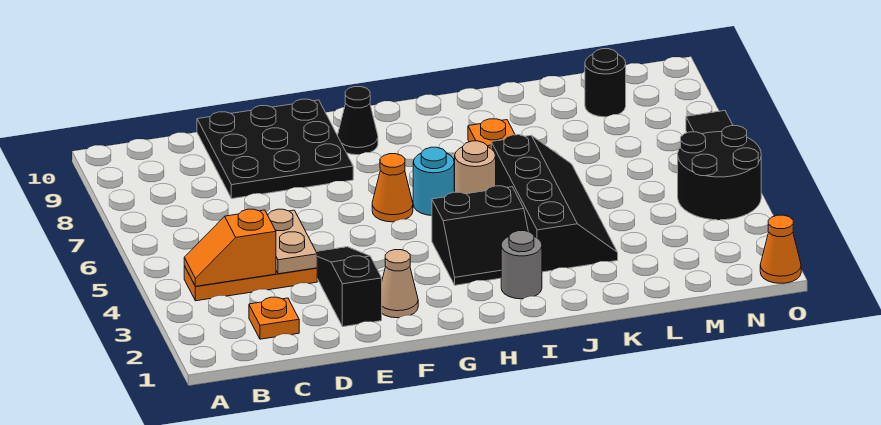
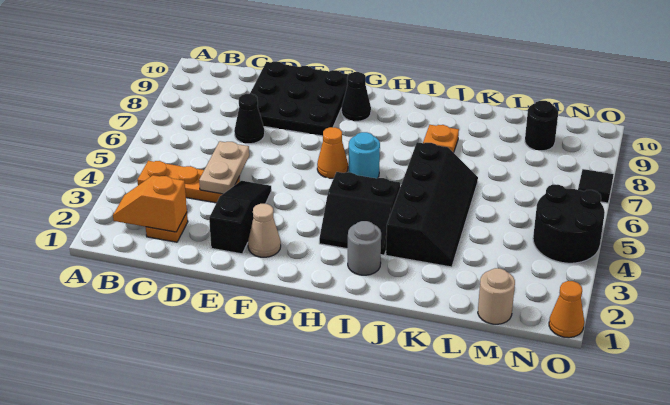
orange 1x2 slope [184,209,276,286] -> orange 1x2 slope moved to [113,175,187,232]
none -> black 1x1 cone [234,94,265,144]
tan 1x1 round brick [454,141,496,194] -> tan 1x1 round brick moved to [478,268,515,324]

